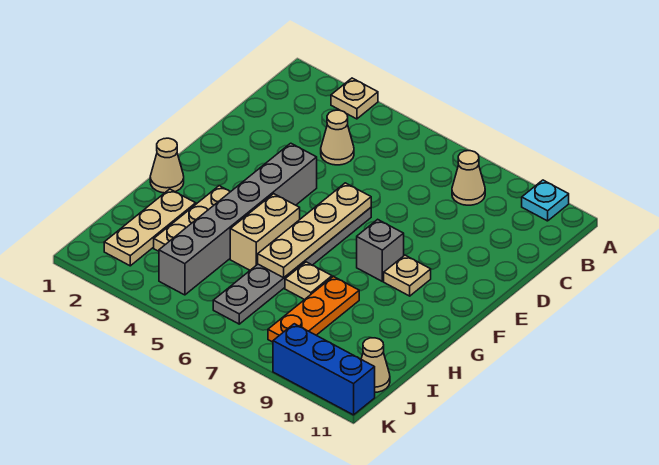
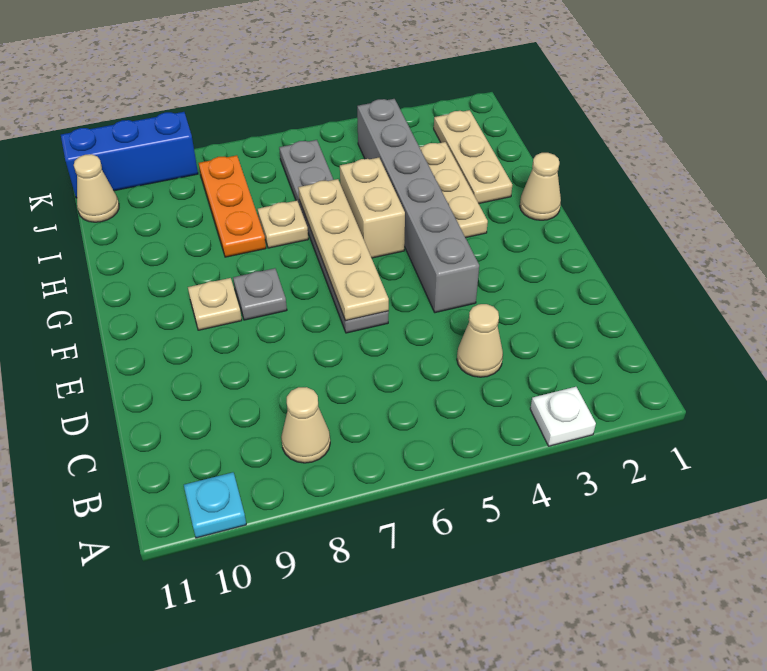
tan 1x1 plate [331,78,378,119] -> white 1x1 plate [530,387,596,446]
grey 1x1 brick [357,219,404,281] -> grey 1x1 plate [233,268,287,320]

